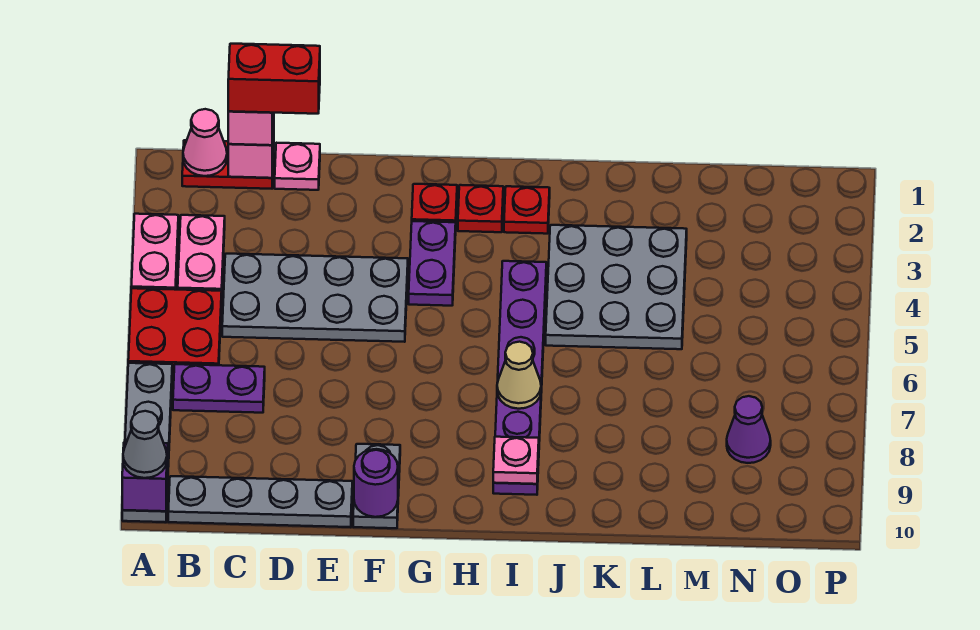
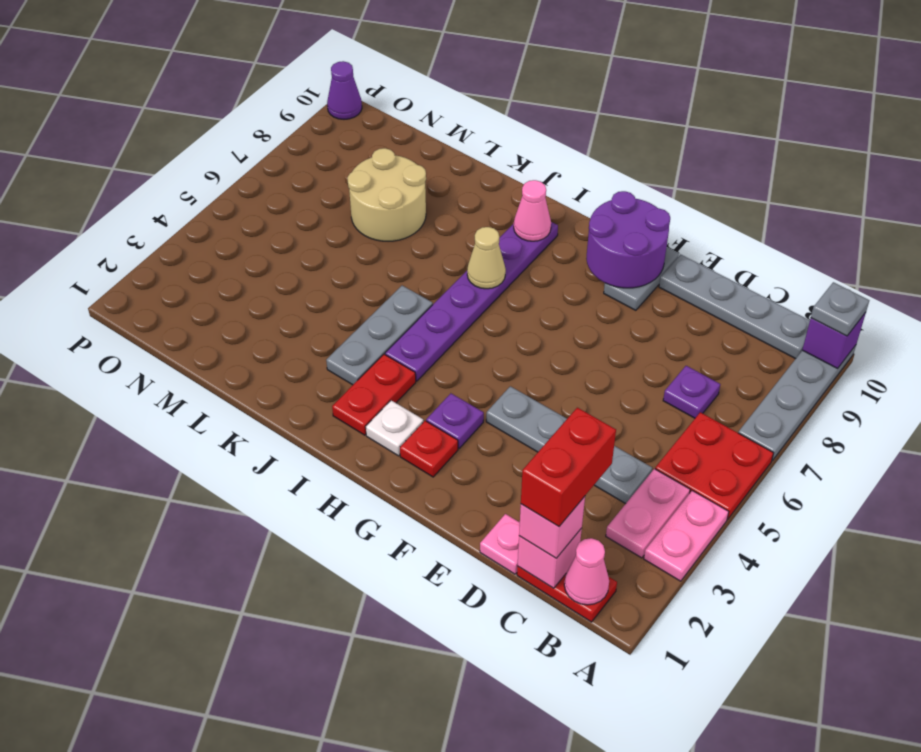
grey 1x1 cone [123,411,167,478] -> grey 1x1 plate [811,282,869,336]
purple 1x2 plate [173,364,265,413] -> purple 1x1 plate [663,366,720,418]
red 1x2 brick [228,44,320,114] -> red 1x2 brick turned to [521,408,616,526]
grey 2x4 plate [222,254,408,342] -> grey 1x4 plate [486,386,652,504]
purple 1x1 round brick [354,449,398,517] -> purple 2x2 round brick [586,191,670,288]
purple 1x2 plate [409,221,456,306] -> purple 1x1 plate [426,393,484,448]
red 1x1 plate [458,185,503,232] -> white 1x1 plate [366,400,423,456]
red 1x1 plate [504,186,550,234] -> red 1x2 plate [332,354,416,435]
pink 1x1 plate [493,437,539,484] -> pink 1x1 cone [514,180,551,241]
grey 3x3 plate [546,225,687,349] -> grey 1x3 plate [326,286,433,385]
none -> tan 2x2 round brick [347,148,426,241]
purple 1x1 cone [727,396,771,463] -> purple 1x1 cone moved to [327,61,362,119]

